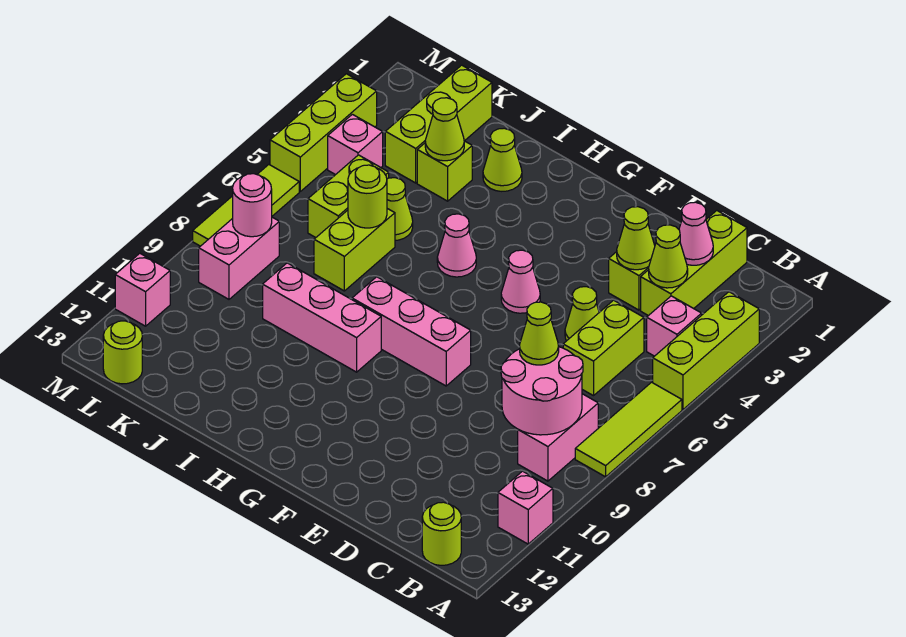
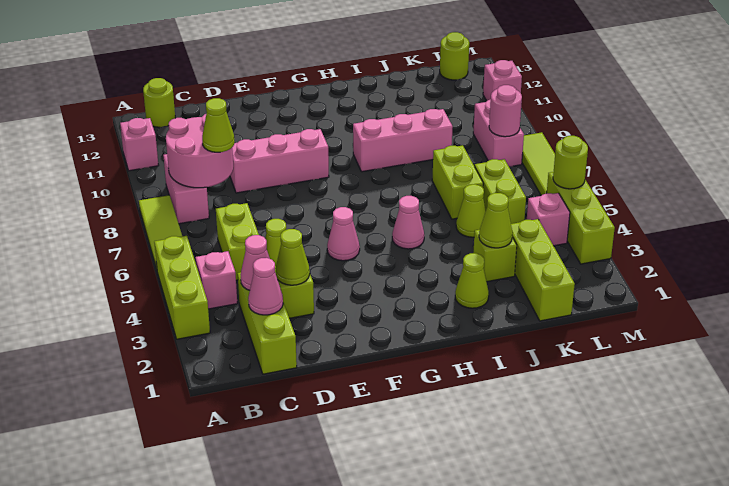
lime 1x1 cone [649,225,688,288] -> pink 1x1 cone [240,235,270,290]
pink 1x3 brick [352,277,471,386] -> pink 1x3 brick moved to [230,129,329,193]
lime 1x1 round brick [348,165,387,228] -> lime 1x1 round brick moved to [553,136,588,189]

